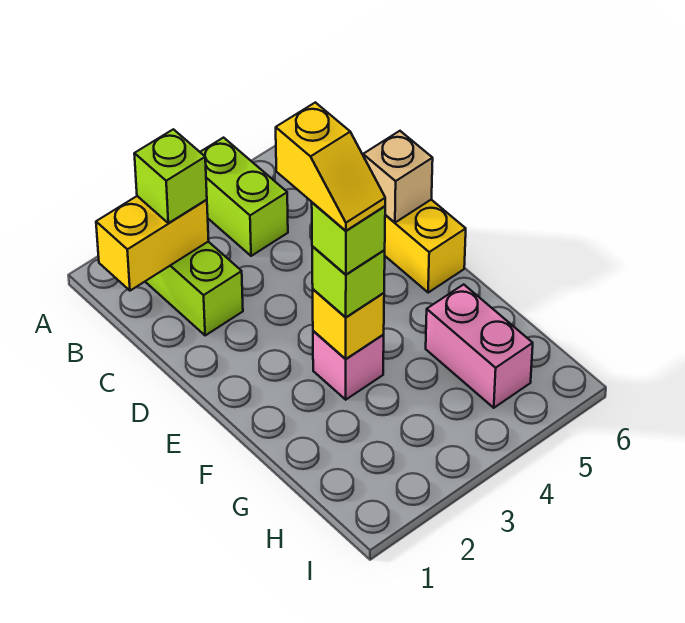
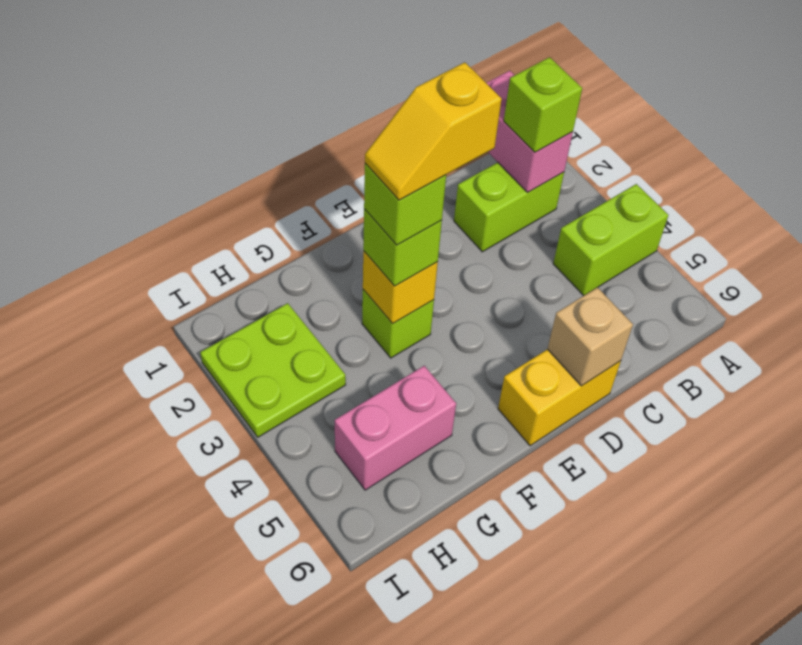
yellow 1x2 brick [96,196,209,291] -> pink 1x2 brick [487,71,573,192]
pink 1x1 brick [313,331,384,400] -> lime 1x1 brick [362,290,434,358]
none -> lime 2x2 plate [200,303,346,437]

